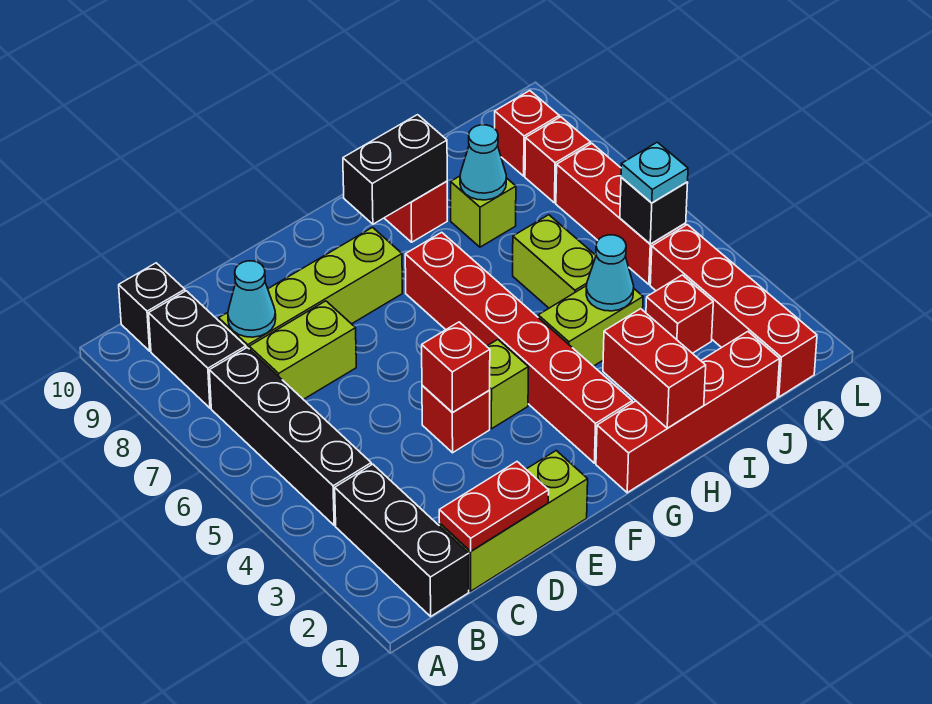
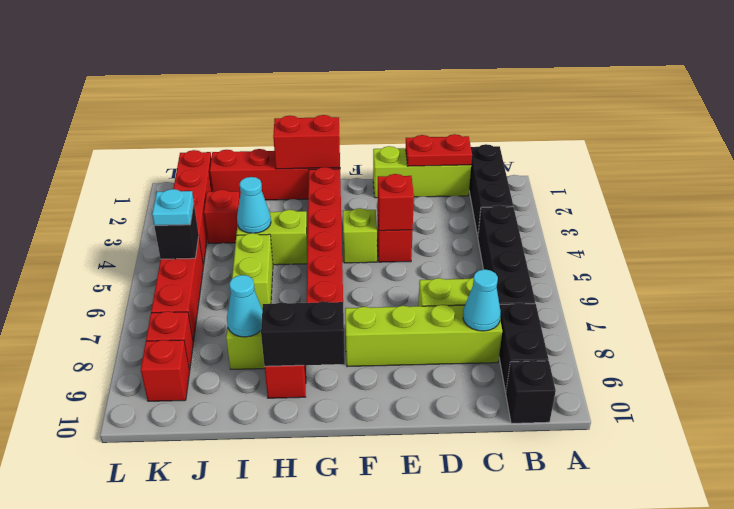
red 1x2 brick [603,309,706,428] -> red 1x2 brick turned to [273,115,340,169]

